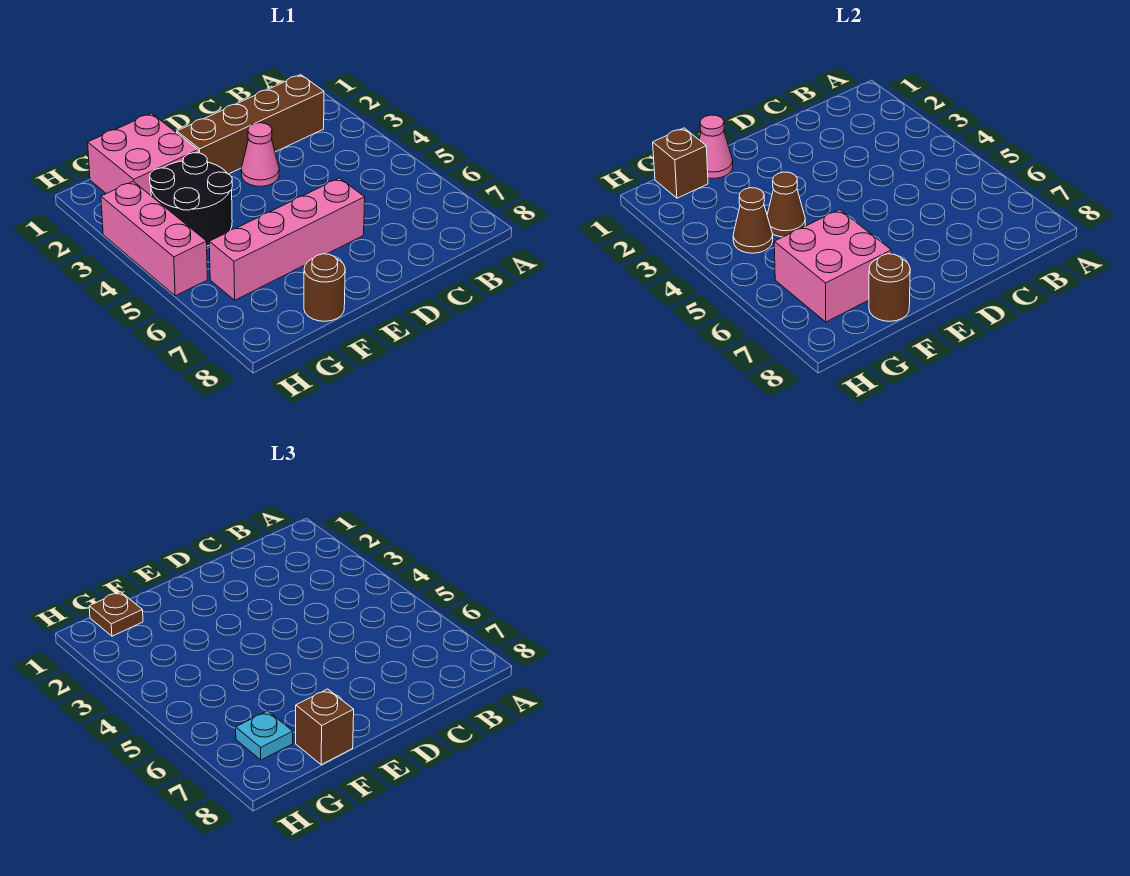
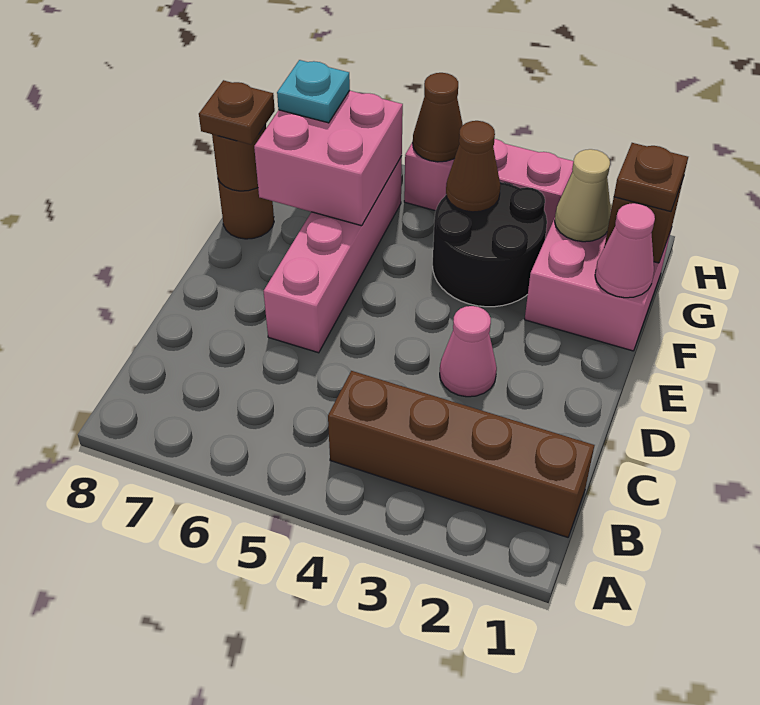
brown 1x4 brick [177,75,324,174] -> brown 1x4 brick turned to [328,371,594,537]
brown 1x1 cone [767,172,805,237] -> brown 1x1 cone moved to [413,73,463,162]
brown 1x1 brick [296,689,354,765] -> brown 1x1 plate [199,80,275,145]
none -> tan 1x1 cone [555,149,611,242]

